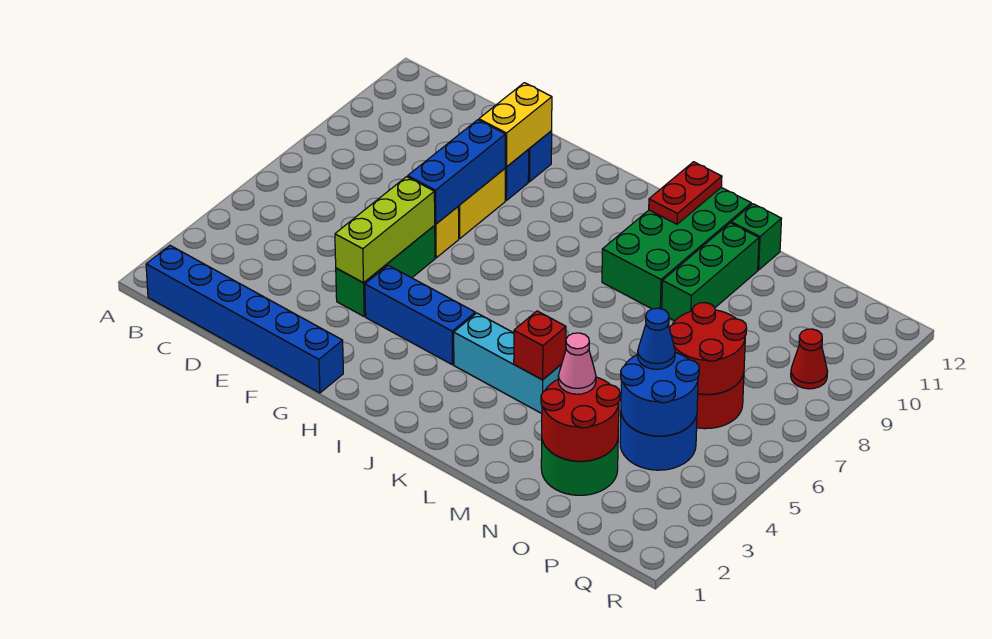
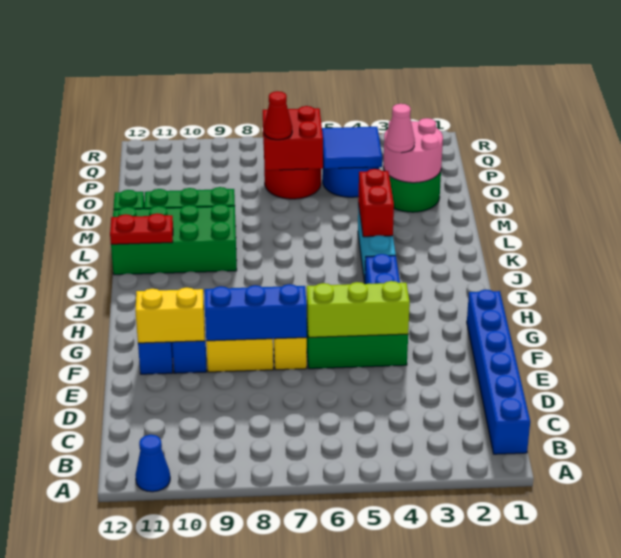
red 1x1 brick [514,311,566,380] -> red 1x2 brick [358,169,394,237]
red 2x2 round brick [541,377,620,461] -> pink 2x2 round brick [383,118,443,183]
blue 2x2 round brick [621,353,699,436] -> blue 2x2 tile [322,127,382,169]
blue 1x1 cone [638,308,675,369] -> blue 1x1 cone moved to [135,435,170,492]
red 2x2 round brick [669,303,747,394] -> red 2x2 brick [263,106,323,170]
red 1x1 cone [791,329,828,389] -> red 1x1 cone moved to [264,91,292,140]

